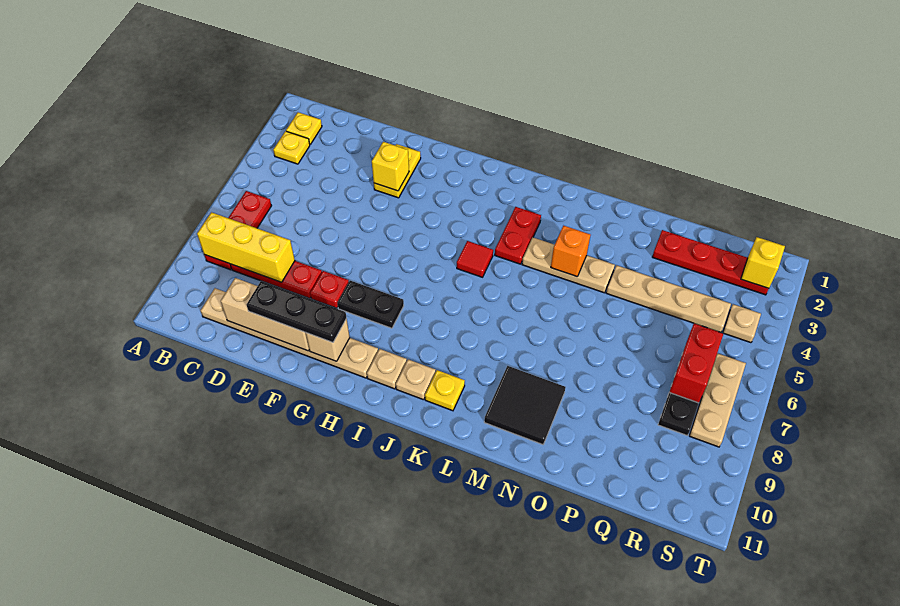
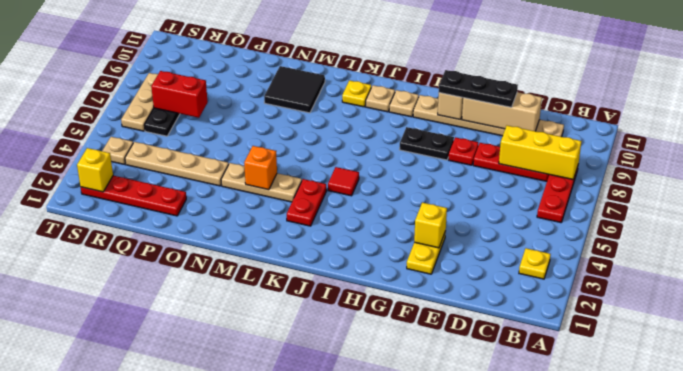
yellow 1x1 plate [286,112,322,144] -> none
red 1x2 brick [669,324,723,403] -> red 1x2 brick turned to [151,71,208,118]

